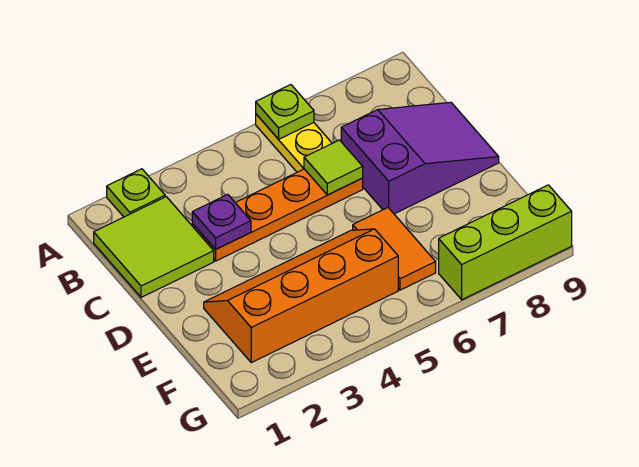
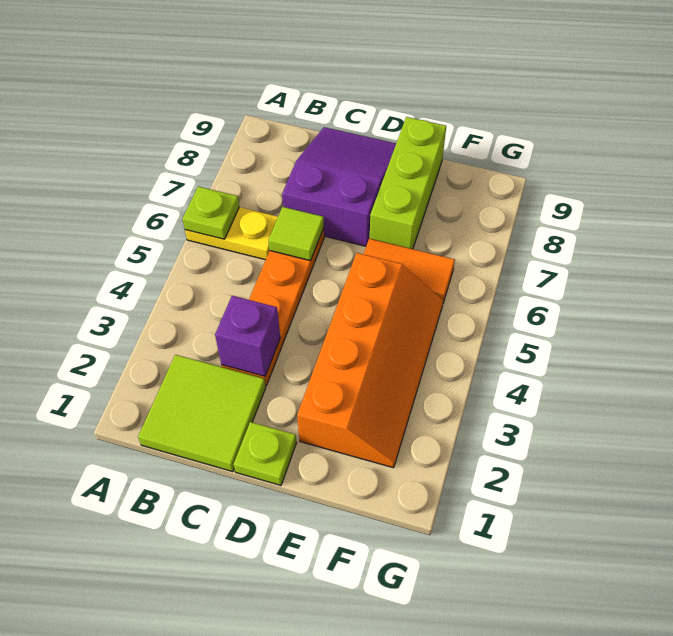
lime 1x1 plate [107,169,165,217] -> lime 1x1 plate moved to [234,422,297,485]
purple 1x1 plate [192,194,251,249] -> purple 1x1 brick [215,296,280,376]
orange 2x4 slope [204,229,398,363] -> orange 2x4 slope turned to [297,253,443,468]
lime 1x3 brick [439,185,572,300] -> lime 1x3 brick moved to [370,117,446,249]

